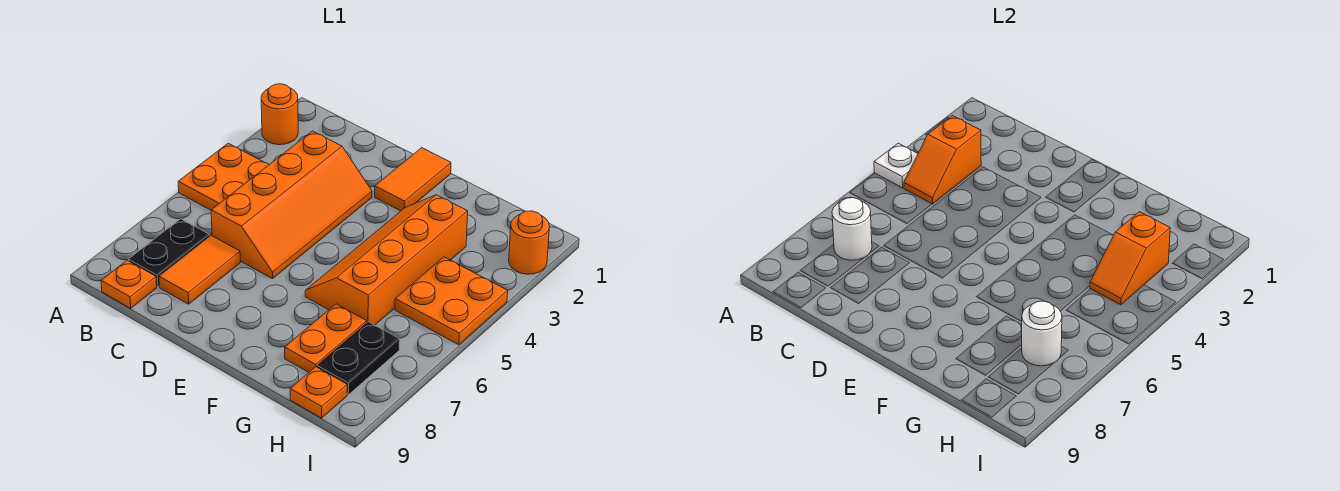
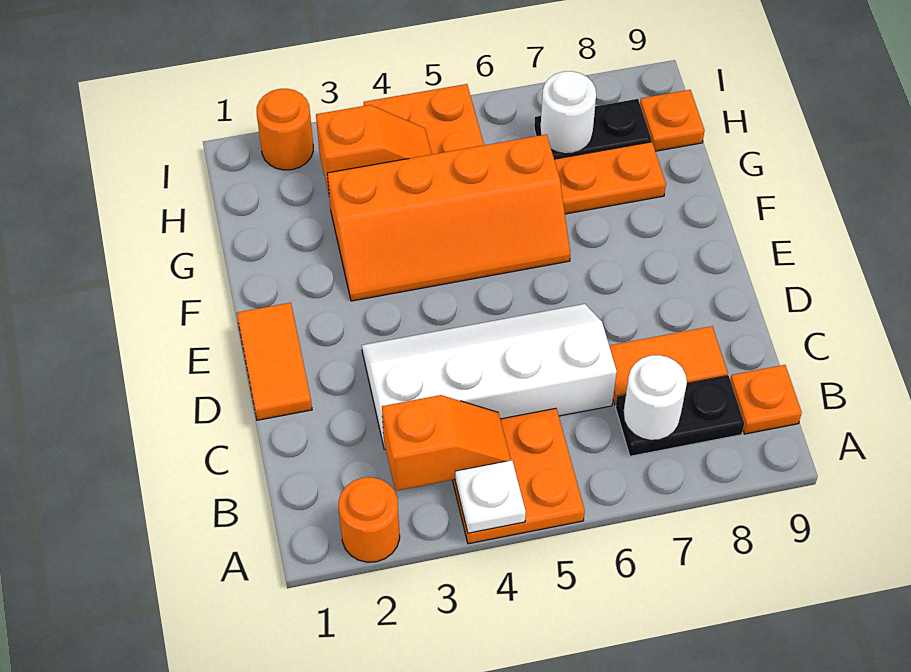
orange 2x4 slope [211,131,372,279] -> white 2x4 slope [362,304,617,449]
orange 1x2 tile [375,148,451,211] -> orange 1x2 tile turned to [237,303,312,420]

